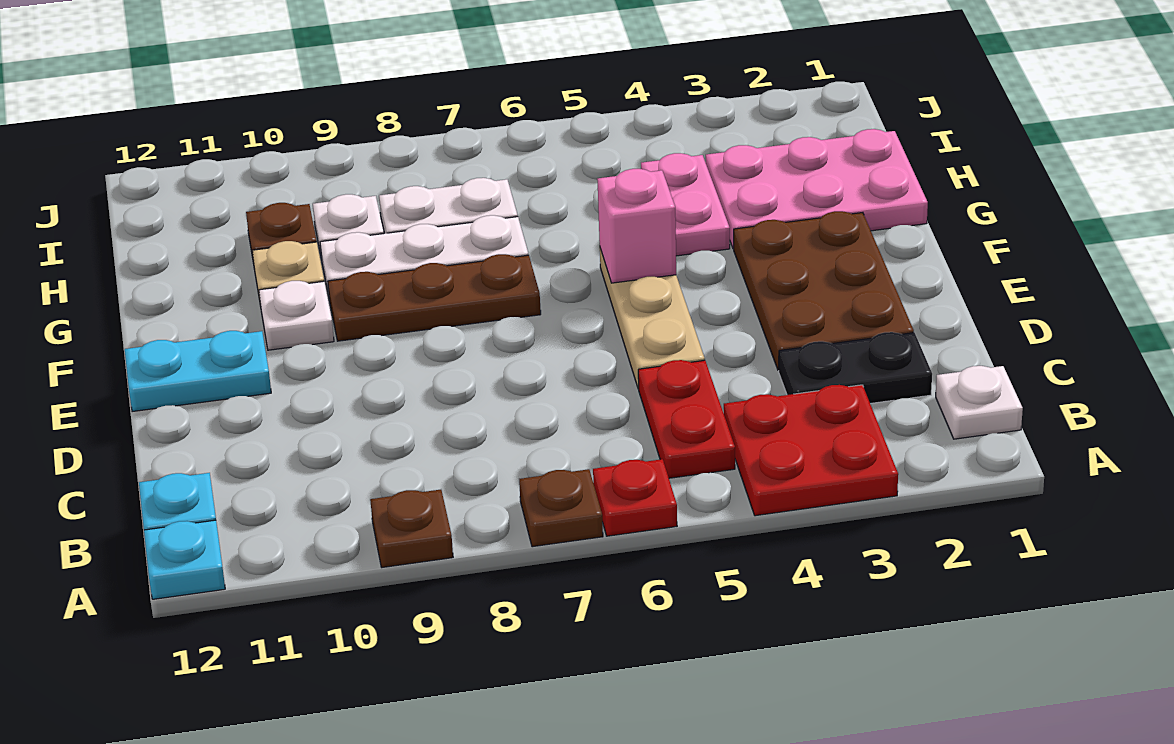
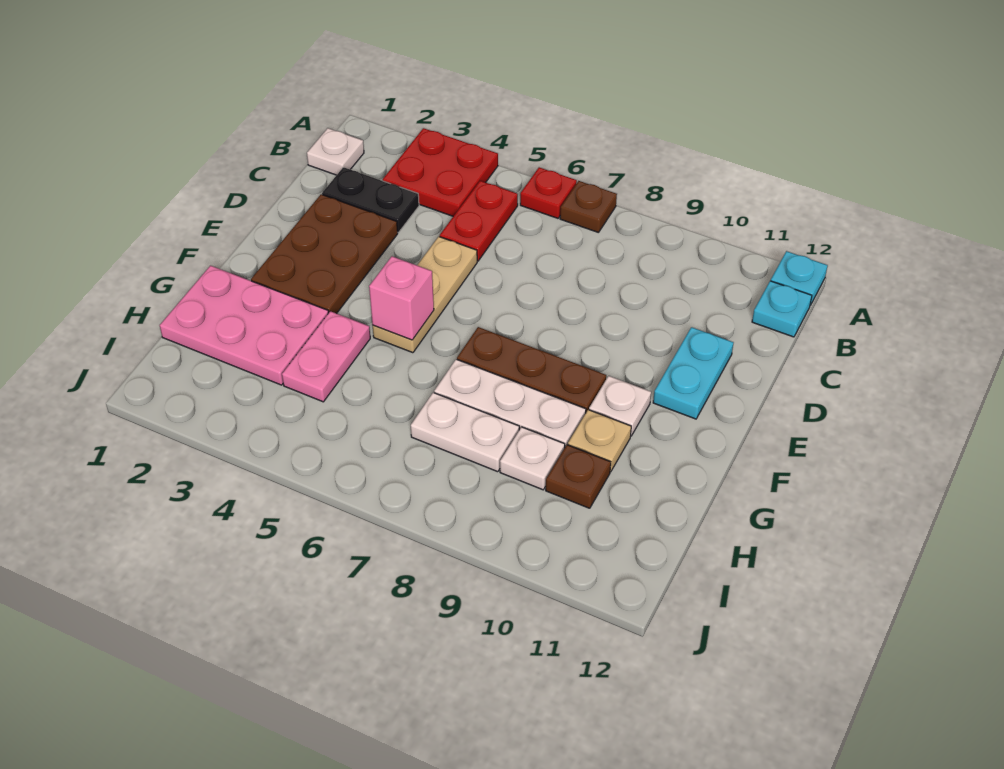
brown 1x1 plate [370,490,453,567] -> none
cyan 1x2 plate [125,331,271,412] -> cyan 1x2 plate turned to [653,327,734,419]

